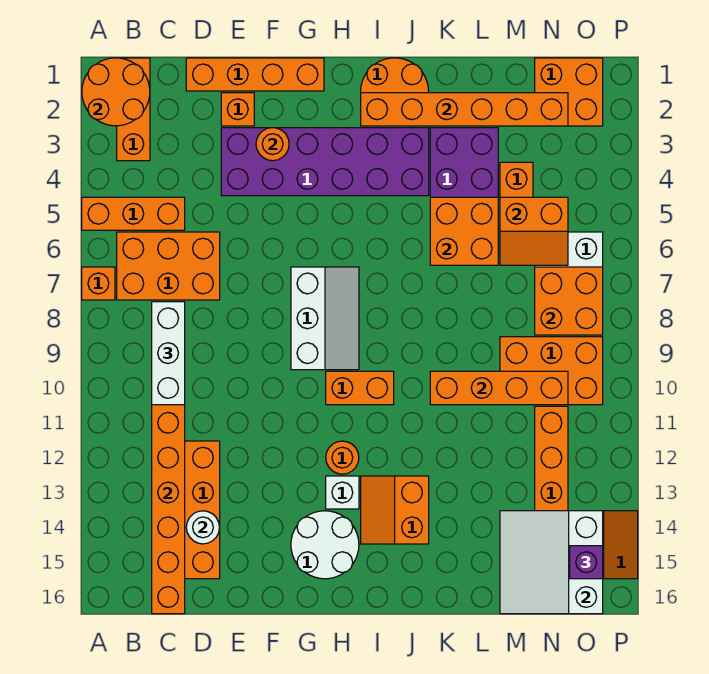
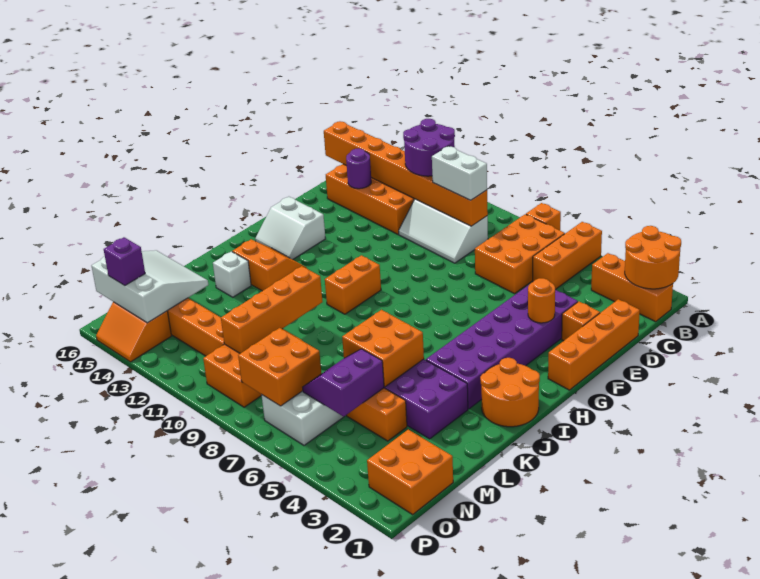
none -> purple 2x2 round brick [403,119,455,176]
white 1x3 brick [152,302,185,405] -> white 1x2 brick [432,146,487,200]
white 1x1 round brick [186,511,220,544] -> purple 1x1 round brick [346,148,371,189]
white 2x3 slope [291,267,359,370] -> white 2x3 slope moved to [399,199,488,263]
white 2x2 round brick [291,511,359,579] -> white 2x2 slope [255,197,326,260]
orange 1x1 round brick [326,441,359,474] -> none
white 1x1 brick [326,476,359,509] -> white 1x1 brick moved to [213,251,251,297]
orange 1x6 brick [361,93,568,126] -> none
orange 2x2 slope [500,197,568,265] -> purple 2x2 slope [303,349,384,417]

